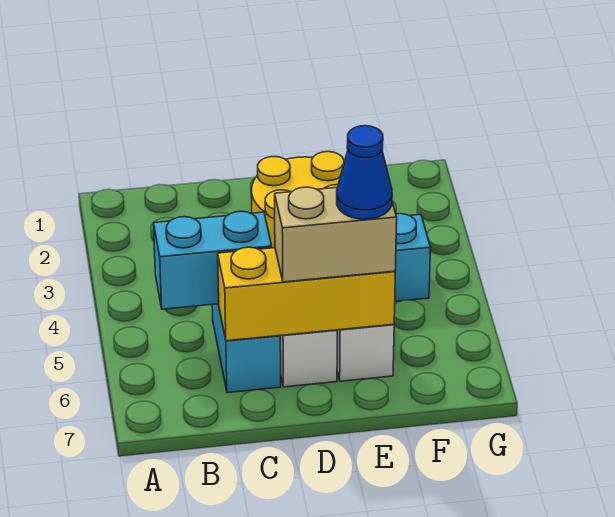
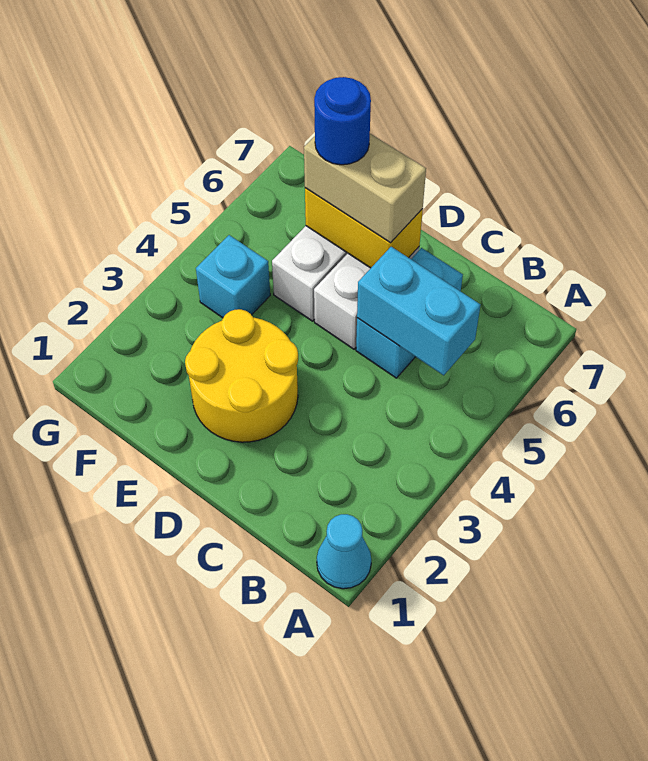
none -> cyan 1x1 cone [317,514,371,589]
yellow 1x3 brick [218,247,395,341] -> yellow 1x2 brick [305,188,423,268]
blue 1x1 cone [337,126,392,219] -> blue 1x1 round brick [314,77,371,165]

